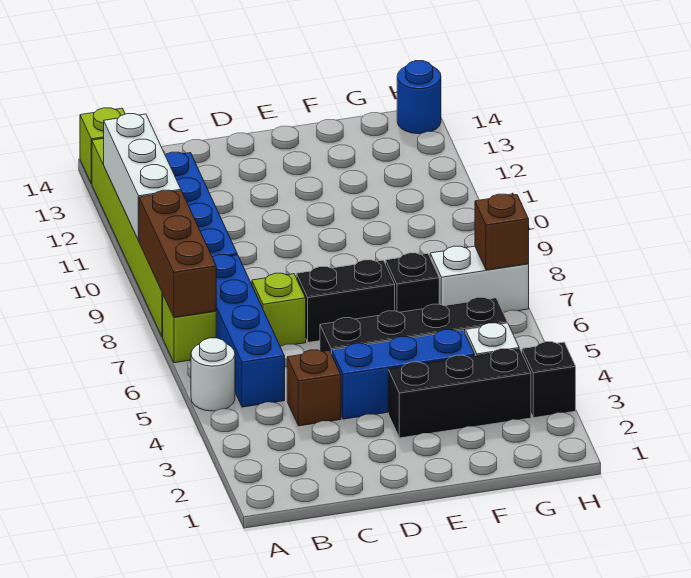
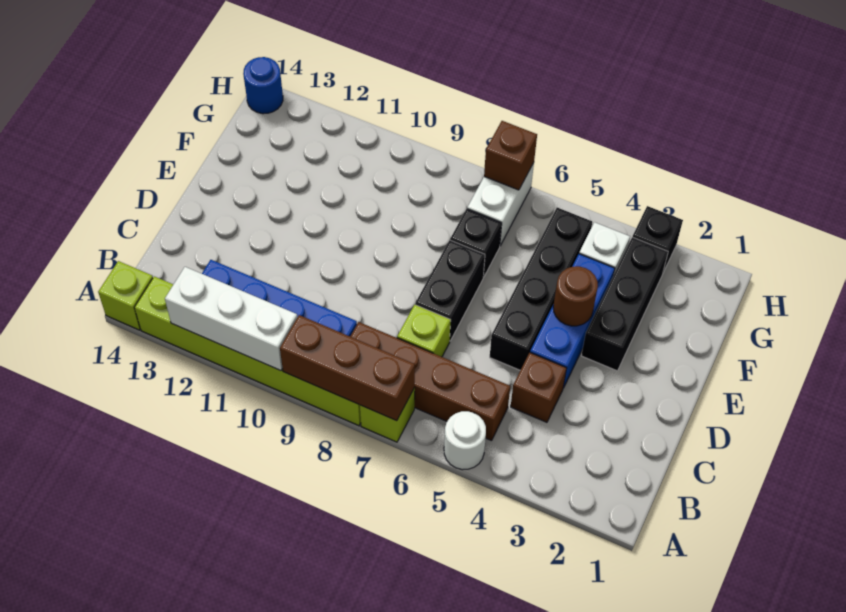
blue 1x4 brick [212,255,285,407] -> brown 1x4 brick [350,322,510,441]
none -> brown 1x1 round brick [553,266,598,326]

